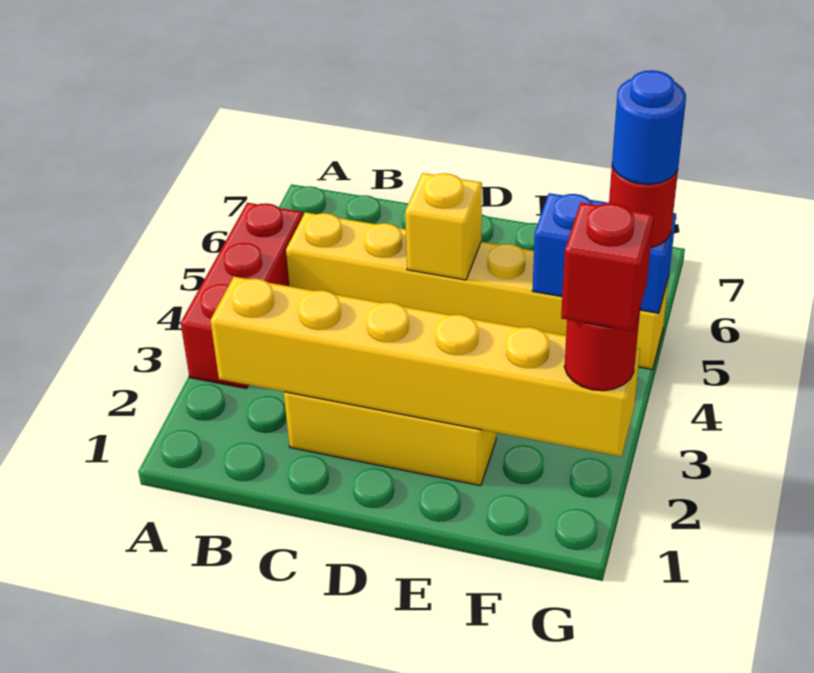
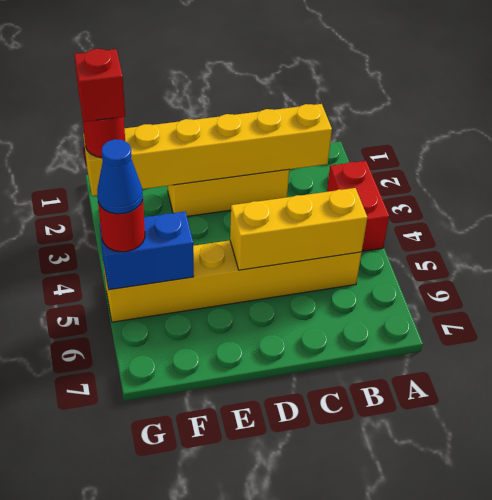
red 1x3 brick [181,203,303,389] -> red 1x2 brick [327,161,389,251]
yellow 1x1 brick [405,173,482,280] -> yellow 1x3 brick [230,188,367,270]
blue 1x1 round brick [612,70,686,184] -> blue 1x1 cone [97,139,143,214]

